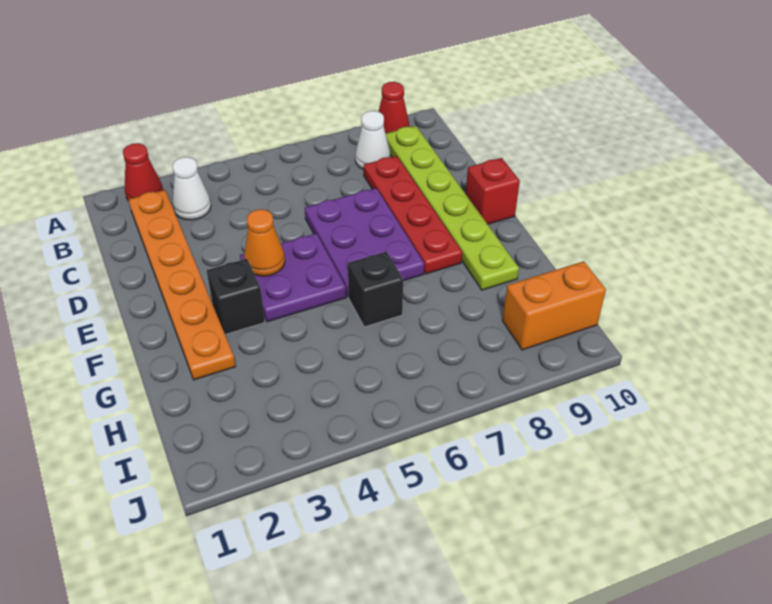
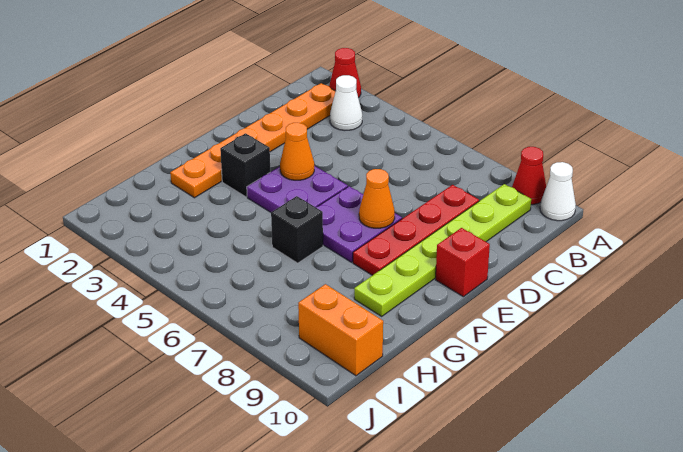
white 1x1 cone [355,111,390,170] -> white 1x1 cone moved to [540,162,576,221]
purple 2x3 plate [305,188,424,297] -> purple 2x2 plate [316,186,402,262]
none -> orange 1x1 cone [359,169,395,228]

